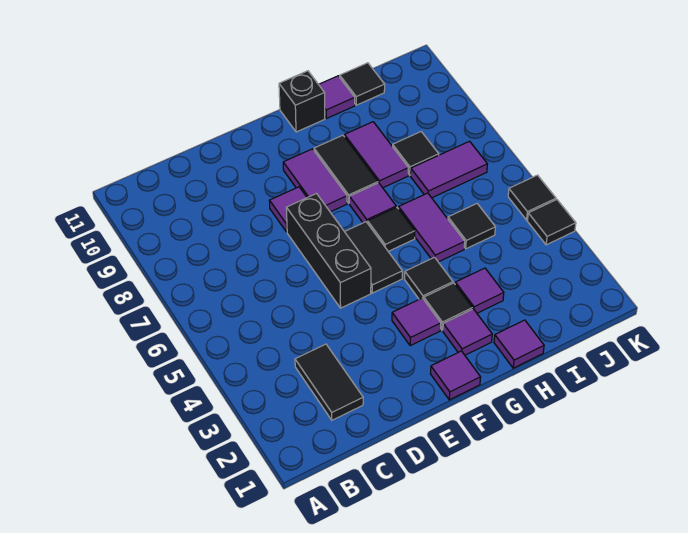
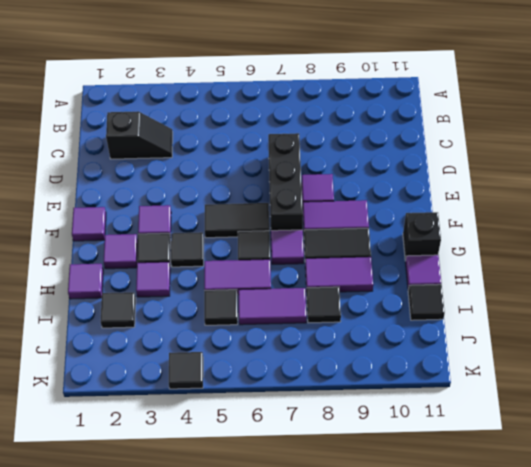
black 1x2 tile [295,344,363,420] -> black 1x2 slope [106,111,173,159]
black 1x3 brick [286,194,371,308] -> black 1x3 brick turned to [268,133,303,231]
purple 1x2 tile [411,141,487,198] -> purple 1x2 tile turned to [239,288,306,325]
black 1x1 tile [508,175,556,220] -> black 1x1 tile moved to [100,292,136,328]

